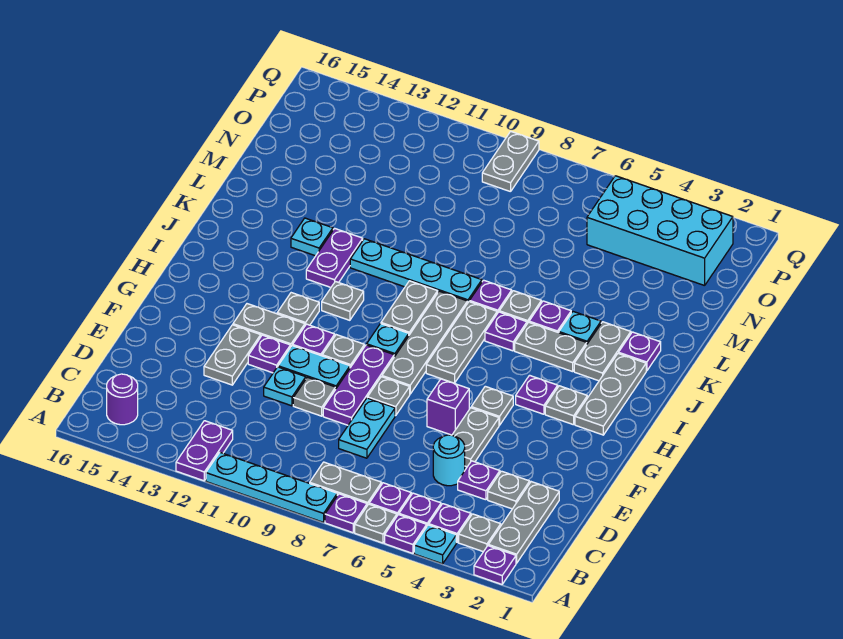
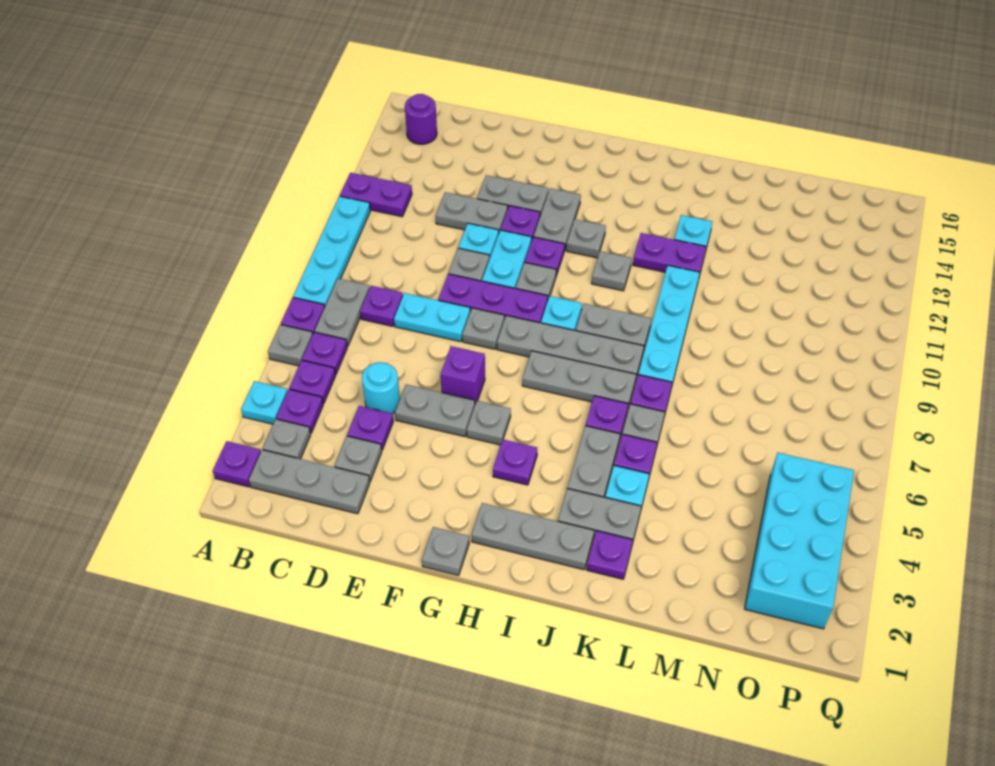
purple 1x1 plate [385,515,427,553] -> purple 1x1 plate moved to [360,286,403,326]
grey 1x1 plate [545,386,587,425] -> grey 1x1 plate moved to [422,527,469,575]
grey 1x2 plate [482,131,539,192] -> grey 1x2 plate moved to [436,192,508,232]

